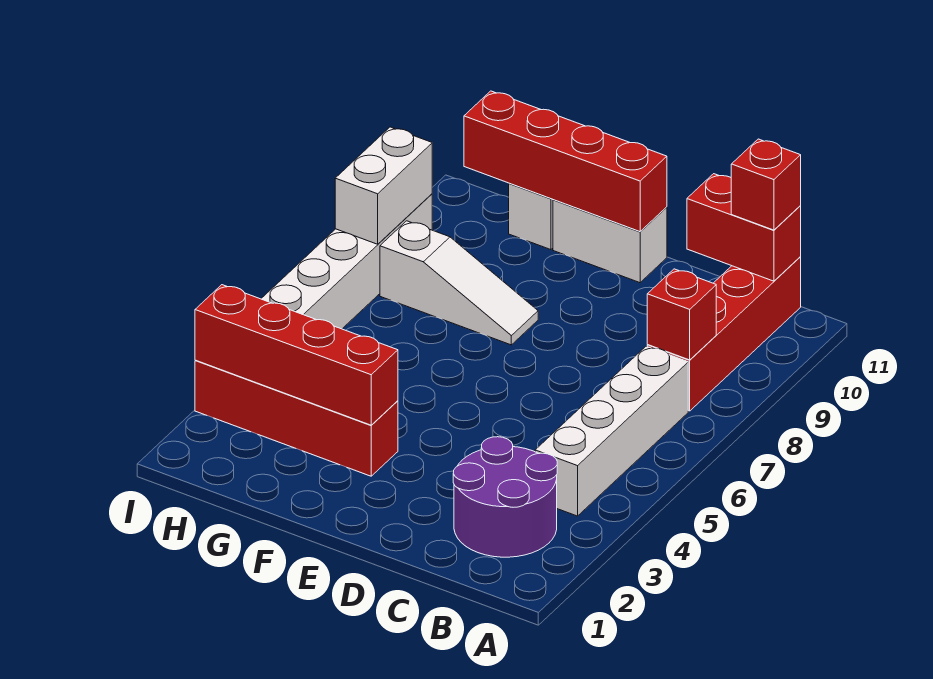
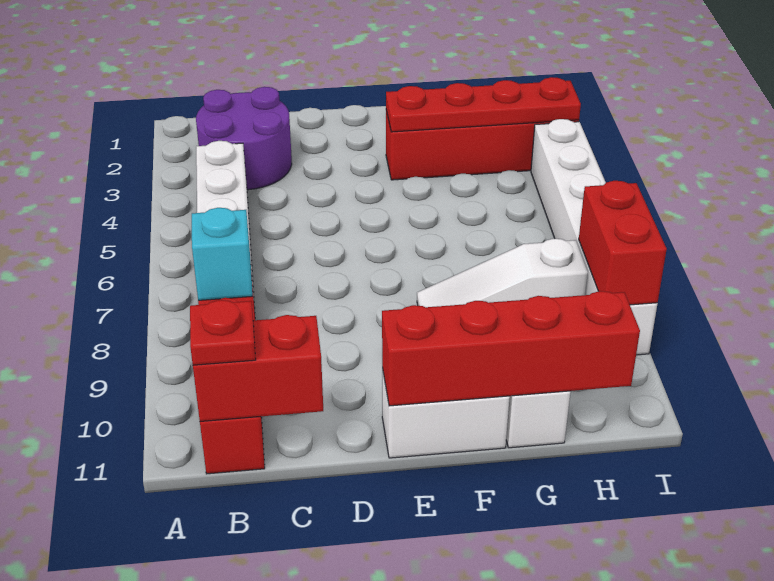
red 1x1 brick [647,269,716,360] -> cyan 1x1 brick [192,208,253,300]
red 1x1 brick [731,139,801,230] -> red 1x1 plate [190,300,256,365]
red 1x4 brick [195,285,398,425] -> red 1x4 plate [386,77,581,132]
white 1x2 brick [335,127,432,244] -> red 1x2 brick [579,181,667,305]

